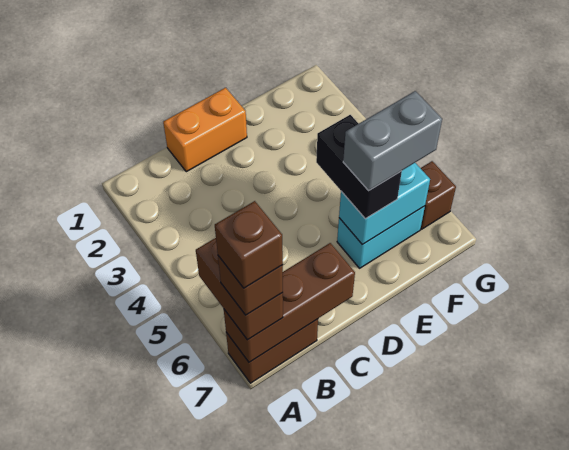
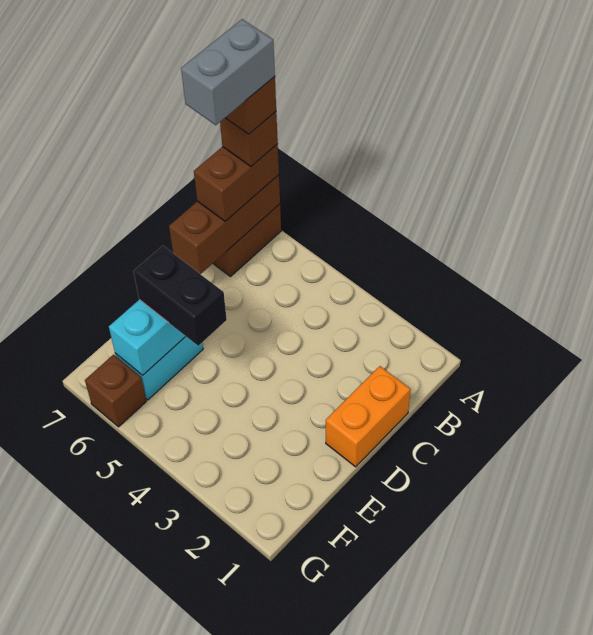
brown 1x2 brick [196,238,283,340] -> brown 1x2 brick turned to [194,144,279,221]
grey 1x2 brick [343,91,442,191] -> grey 1x2 brick moved to [181,19,275,125]

